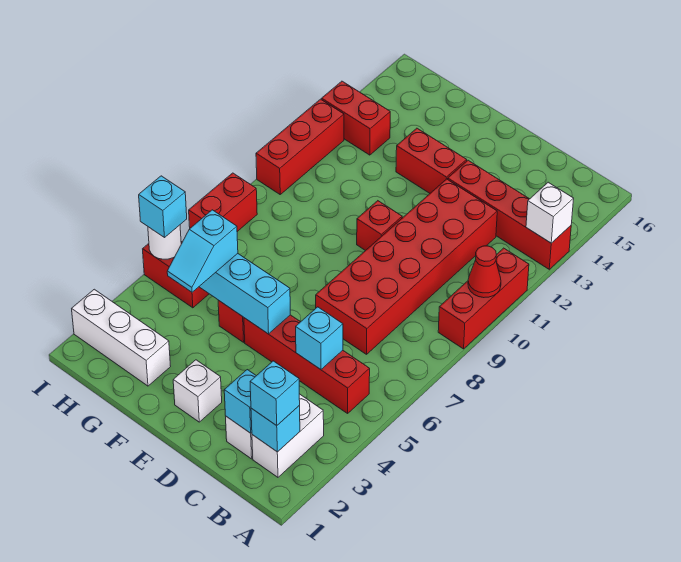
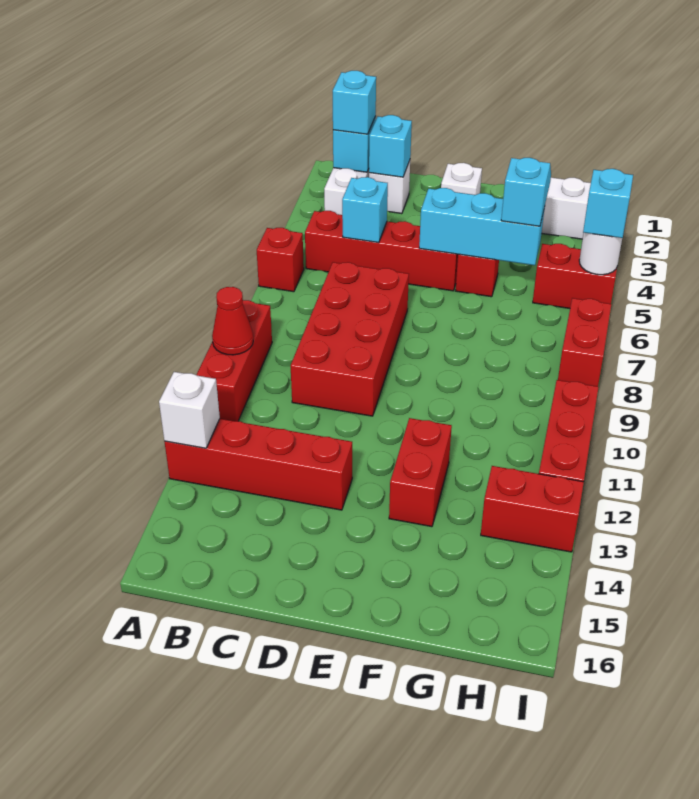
red 2x6 brick [316,179,497,354] -> red 2x4 brick [291,262,409,416]
red 1x1 brick [357,201,402,251] -> red 1x1 brick moved to [257,228,304,292]
red 1x2 brick [396,128,467,193] -> red 1x2 brick turned to [389,418,452,527]

